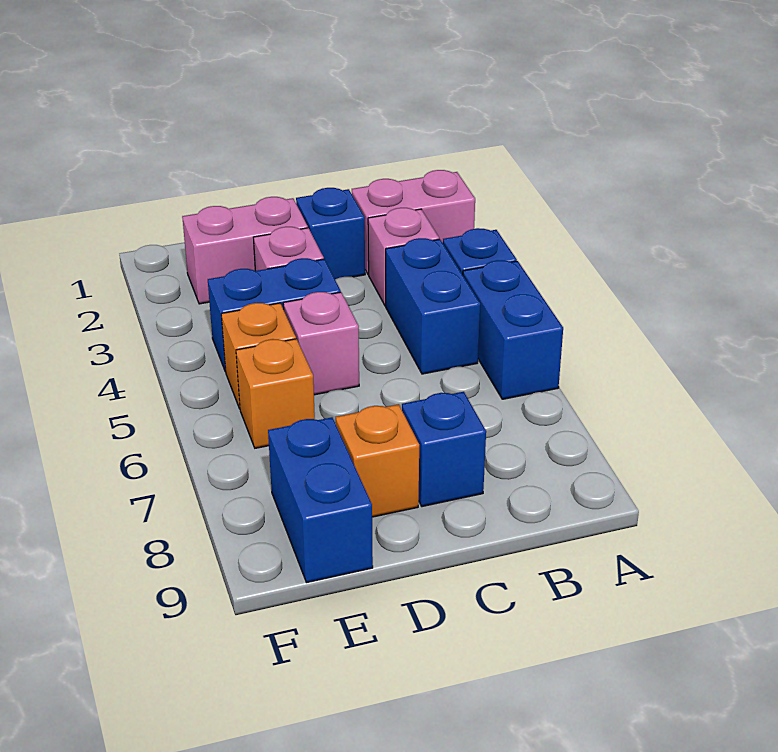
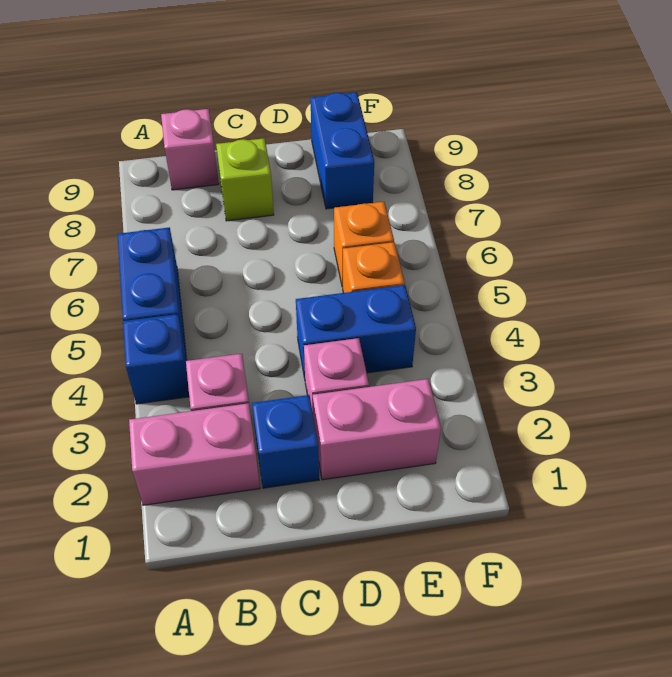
blue 1x2 brick [386,238,480,374] -> none
blue 1x1 brick [402,392,486,507] -> lime 1x1 brick [216,138,274,221]
pink 1x1 brick [283,292,359,395] -> pink 1x1 brick moved to [161,109,219,190]
orange 1x1 brick [335,404,419,517] -> none

